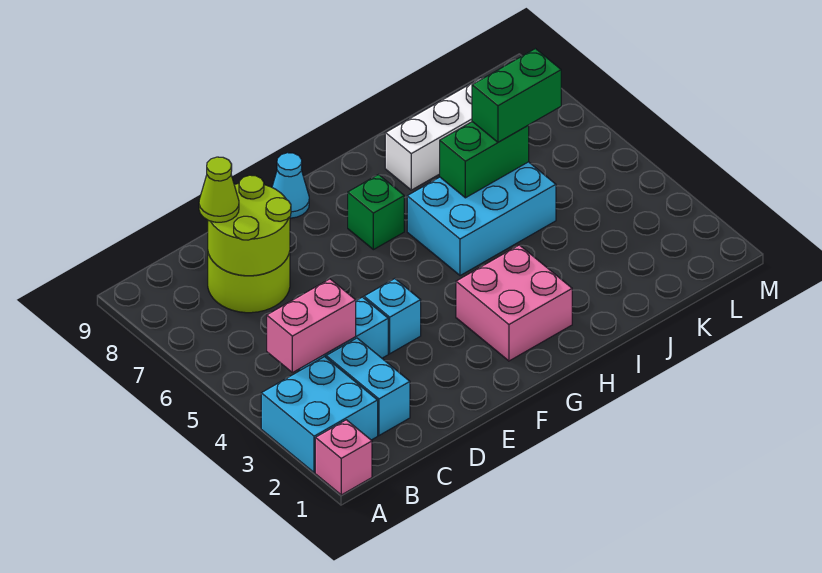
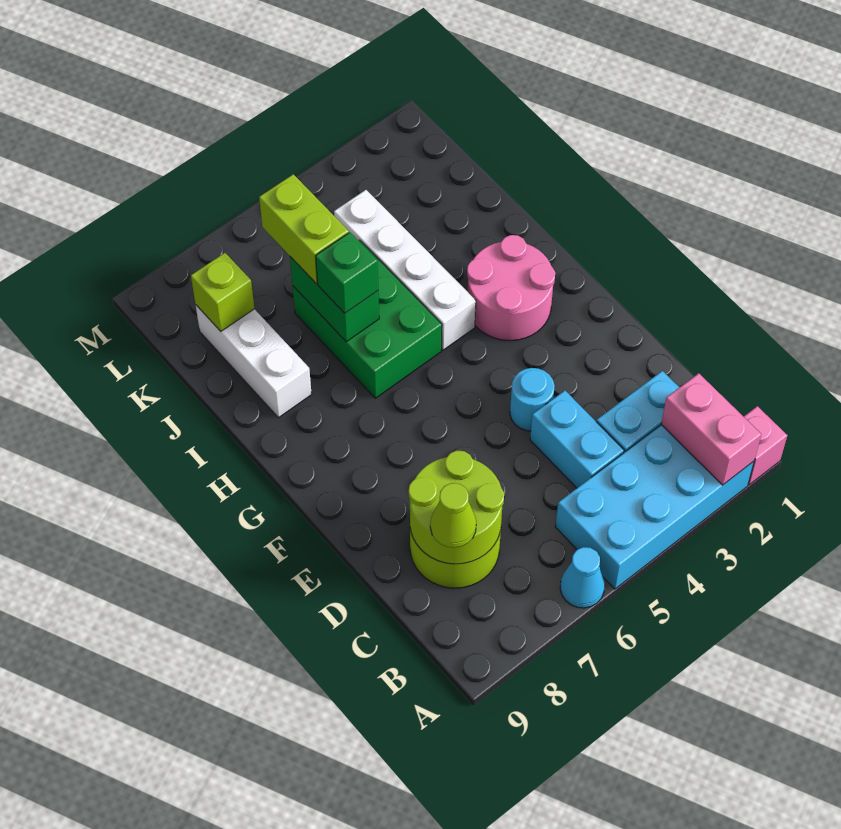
cyan 2x2 brick [261,357,378,473] -> cyan 2x4 brick [555,425,754,589]
pink 1x2 brick [267,279,356,373] -> pink 1x2 brick moved to [661,373,761,485]
cyan 1x1 brick [364,279,421,354] -> cyan 1x1 round brick [510,368,555,431]
cyan 1x1 cone [272,153,309,218] -> cyan 1x1 cone moved to [560,547,605,608]
pink 2x2 brick [456,245,572,361] -> pink 2x2 round brick [467,235,555,340]
green 1x1 brick [348,175,404,250] -> green 1x1 brick moved to [316,232,378,313]
none -> white 1x4 brick [334,190,476,350]
cyan 2x3 brick [407,162,556,276] -> green 2x3 brick [293,240,442,398]
green 1x2 brick [472,49,561,142] -> lime 1x2 brick [259,174,349,284]
none -> lime 1x1 brick [191,253,254,331]

